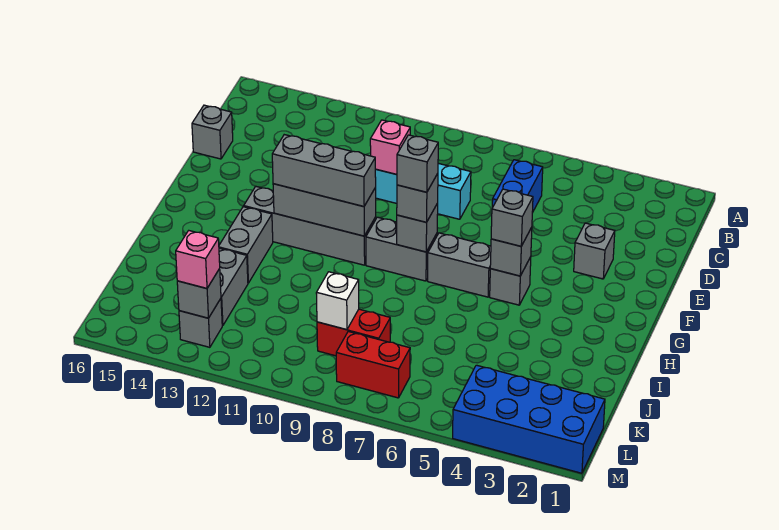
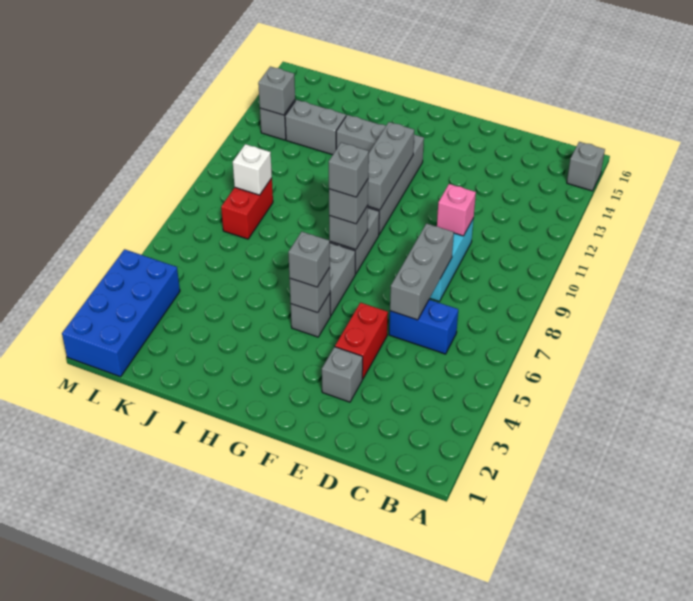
grey 1x1 brick [192,105,233,159] -> grey 1x1 brick moved to [567,142,605,191]
grey 1x3 brick [272,135,376,206] -> grey 1x3 brick moved to [390,223,454,320]
red 1x2 brick [336,332,410,398] -> red 1x2 brick moved to [335,303,388,379]
pink 1x1 brick [176,231,220,288] -> none

